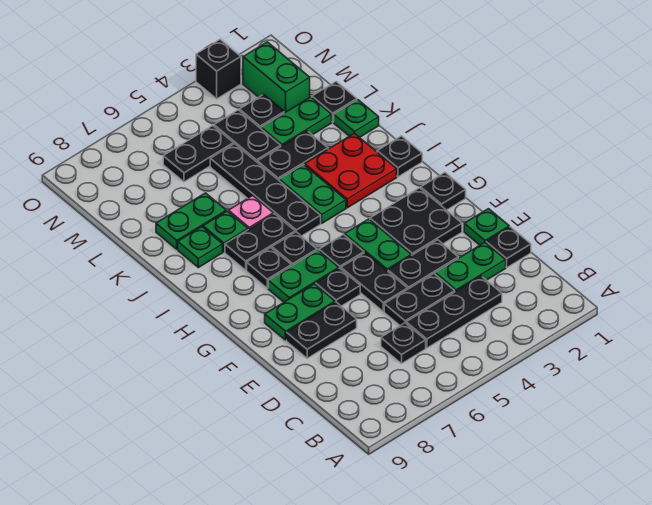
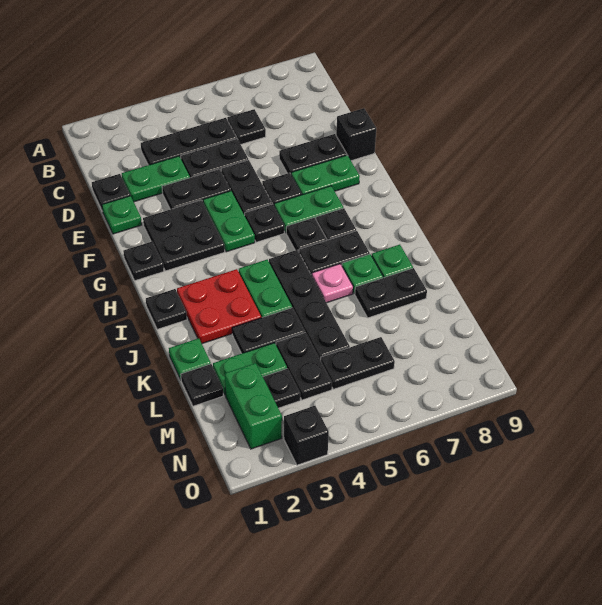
none -> black 1x1 brick [336,108,376,161]
green 1x2 plate [156,193,226,249] -> black 1x2 plate [355,268,427,318]

